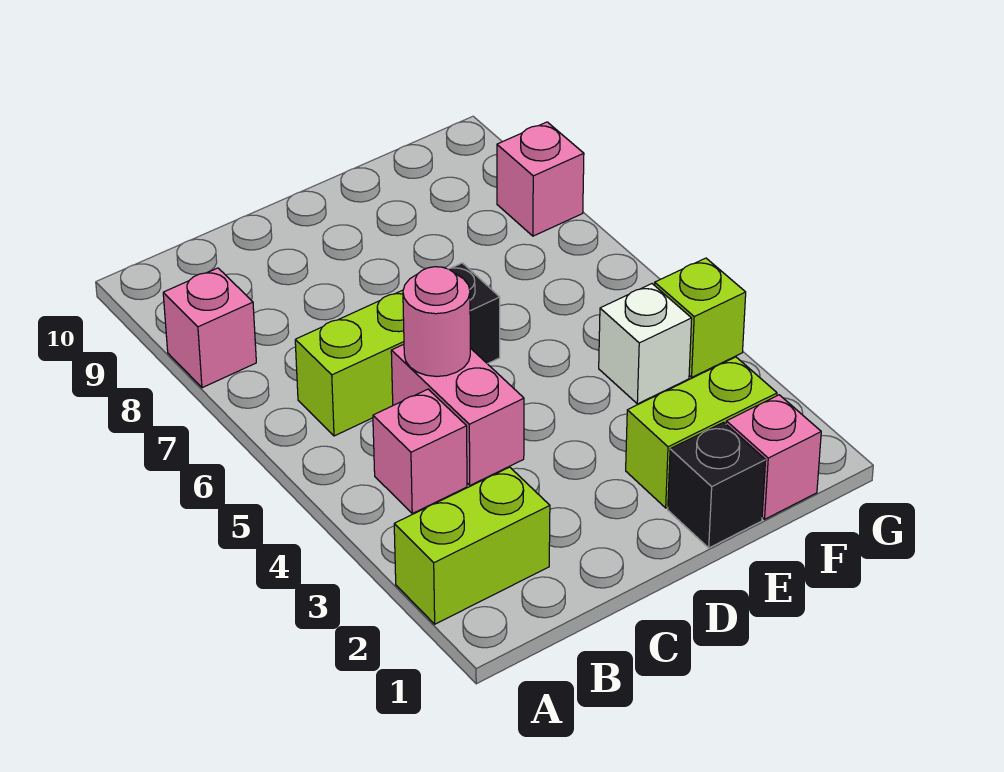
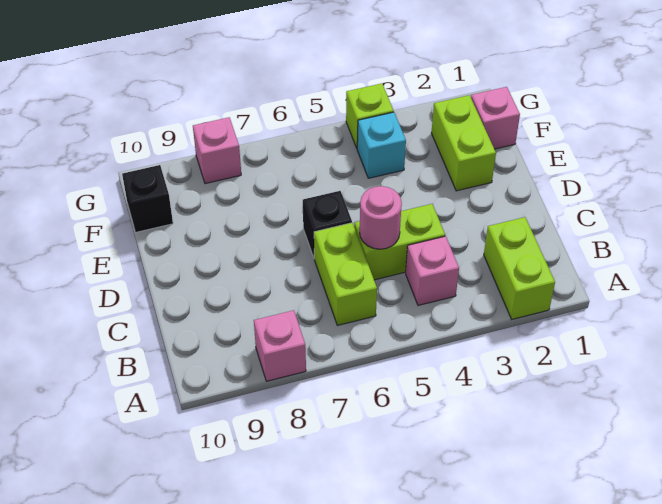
pink 1x2 brick [391,344,524,485] -> lime 1x2 brick [354,204,445,280]
black 1x1 brick [668,422,766,548] -> black 1x1 brick moved to [122,165,173,232]
white 1x1 brick [599,284,692,404] -> cyan 1x1 brick [357,112,406,178]

